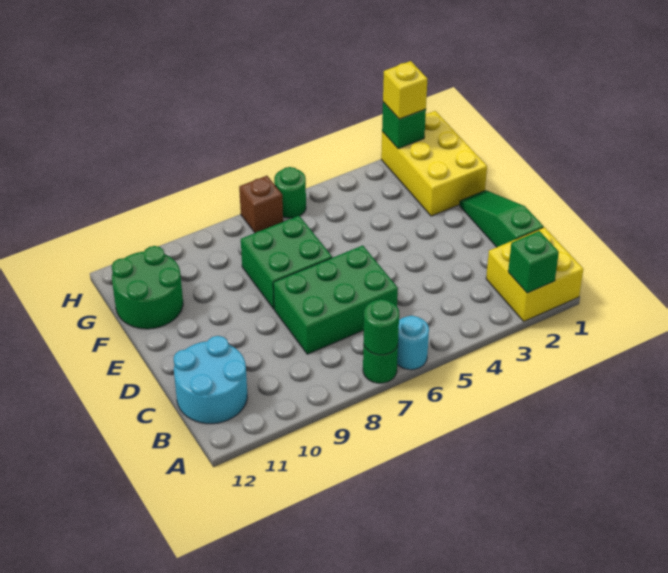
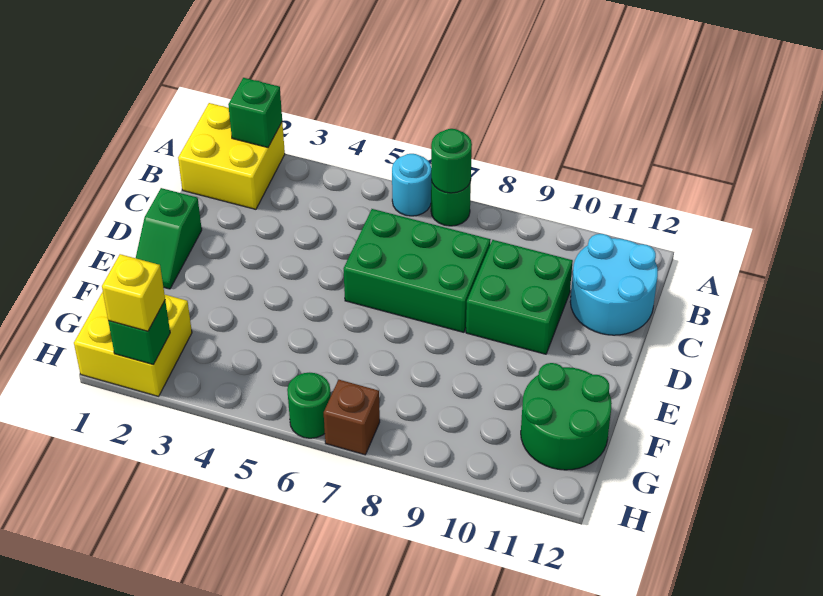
green 1x3 slope [460,190,544,247] -> green 1x2 slope [136,188,202,289]
green 2x2 brick [241,216,332,309] -> green 2x2 brick moved to [466,240,573,354]
yellow 2x3 brick [381,111,487,216] -> yellow 2x2 brick [74,292,192,396]

